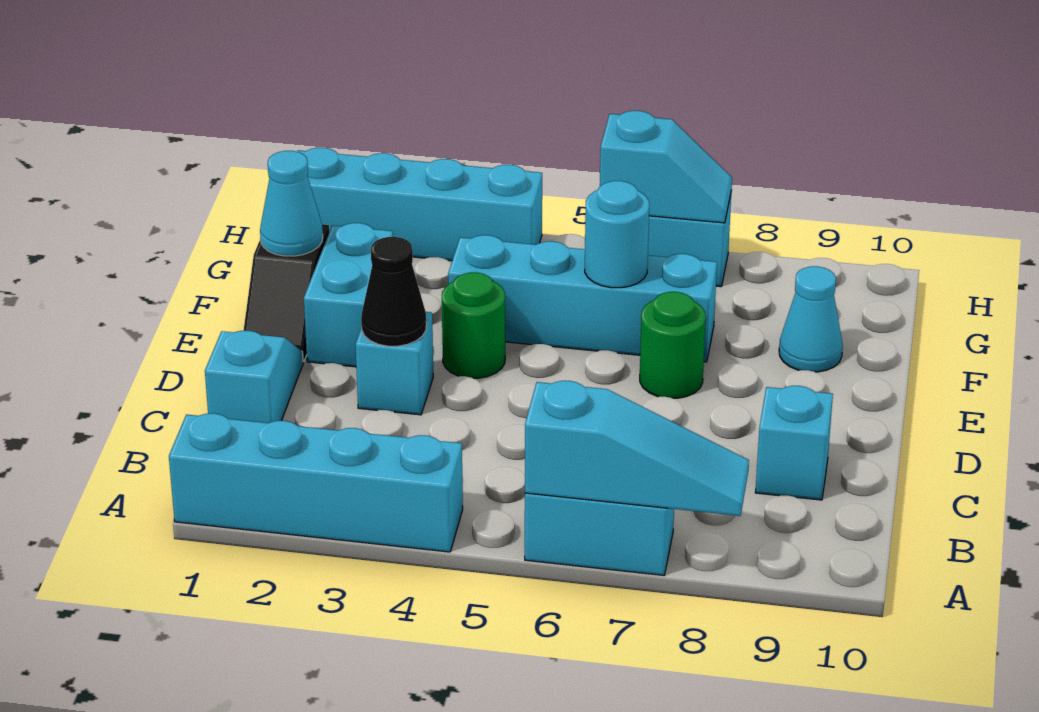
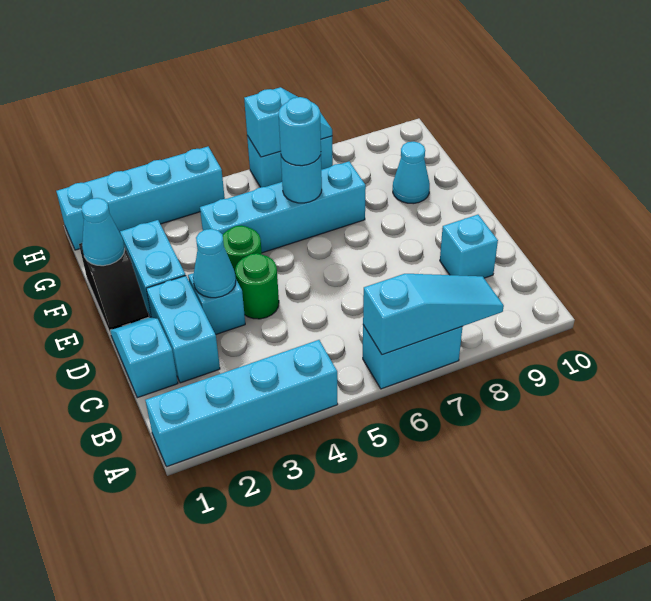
none -> cyan 1x2 brick [146,276,220,383]
black 1x1 cone [361,237,426,346] -> cyan 1x1 cone [193,229,236,298]
green 1x1 round brick [640,292,706,398] -> green 1x1 round brick moved to [235,253,279,319]
none -> cyan 1x1 round brick [279,97,321,166]

